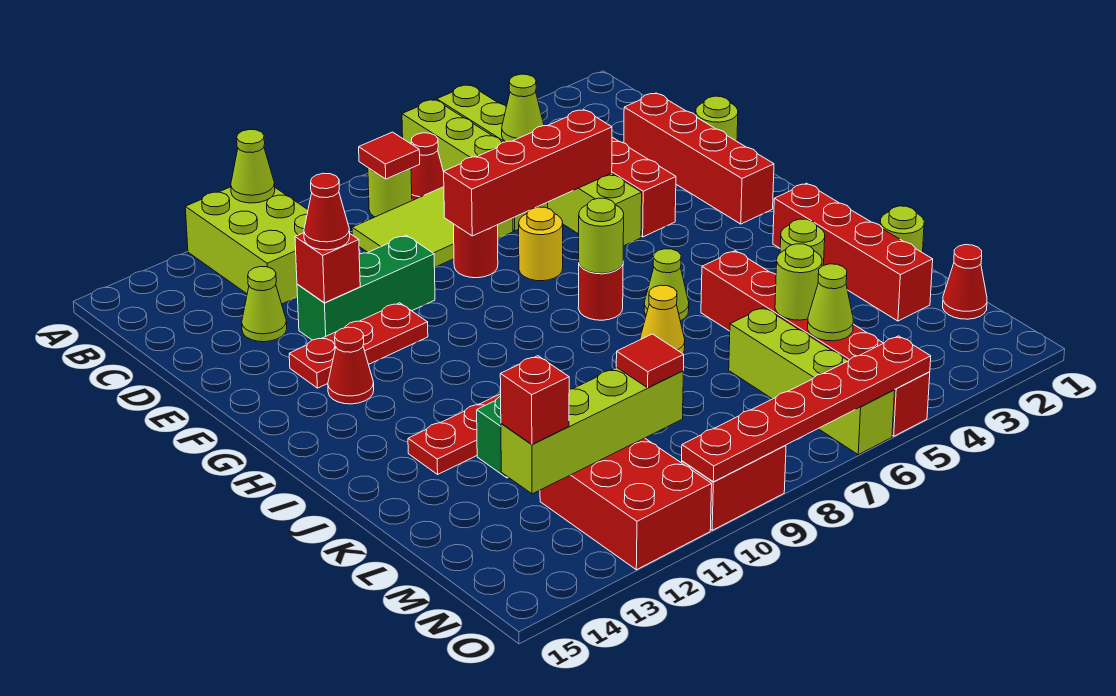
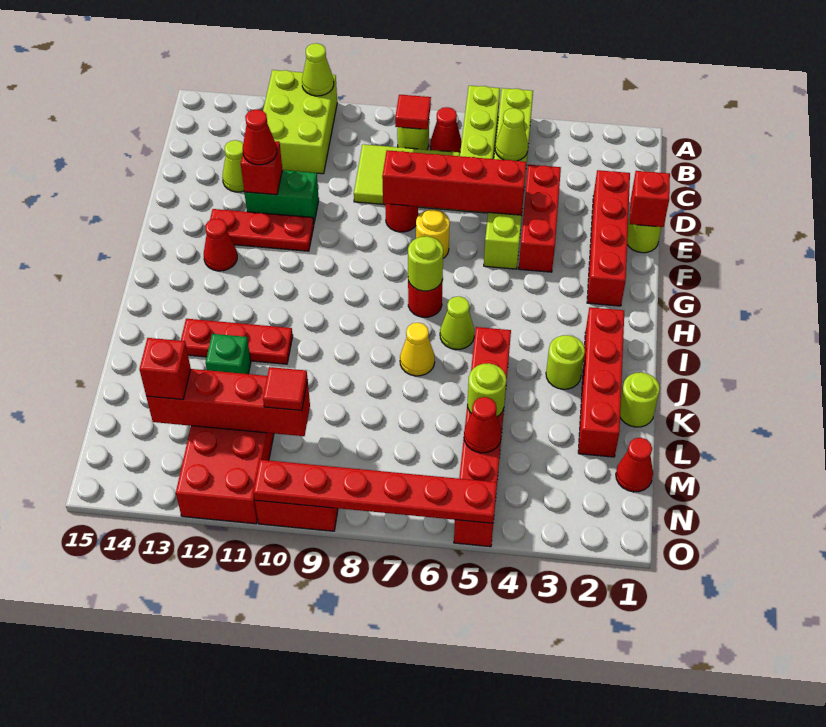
none -> red 1x1 brick [630,171,670,227]
green 1x3 brick [297,235,435,340] -> green 1x2 brick [244,170,319,223]
lime 1x4 brick [729,307,895,455] -> none
lime 1x1 cone [808,264,853,341] -> red 1x1 cone [464,397,501,453]
lime 1x4 brick [501,367,683,494] -> red 1x4 brick [146,369,310,436]

